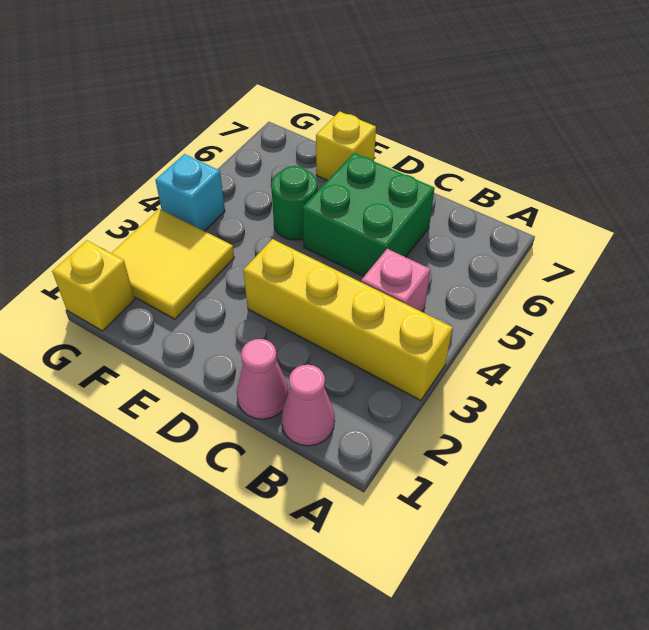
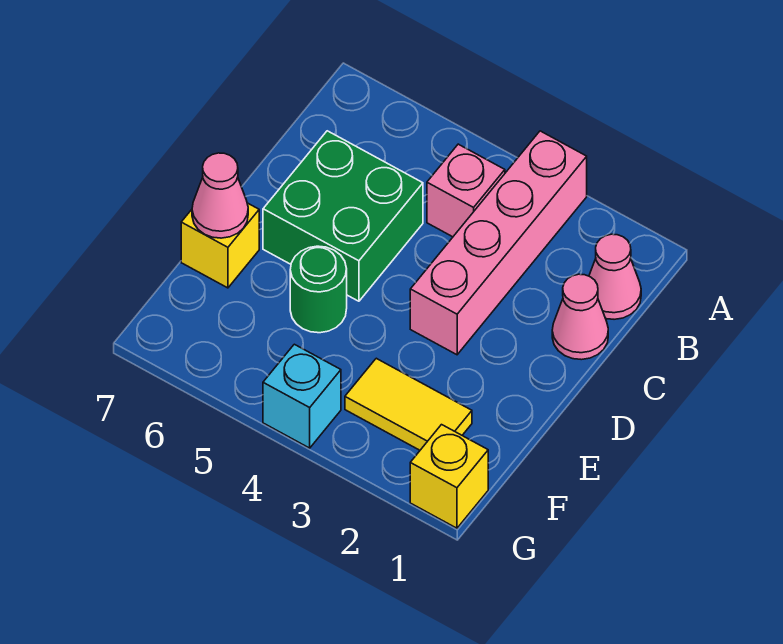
yellow 1x4 brick [243,239,453,400] -> pink 1x4 brick [410,131,587,355]
none -> pink 1x1 cone [192,153,248,238]
yellow 2x2 tile [111,209,234,319] -> yellow 1x2 tile [345,358,472,450]

